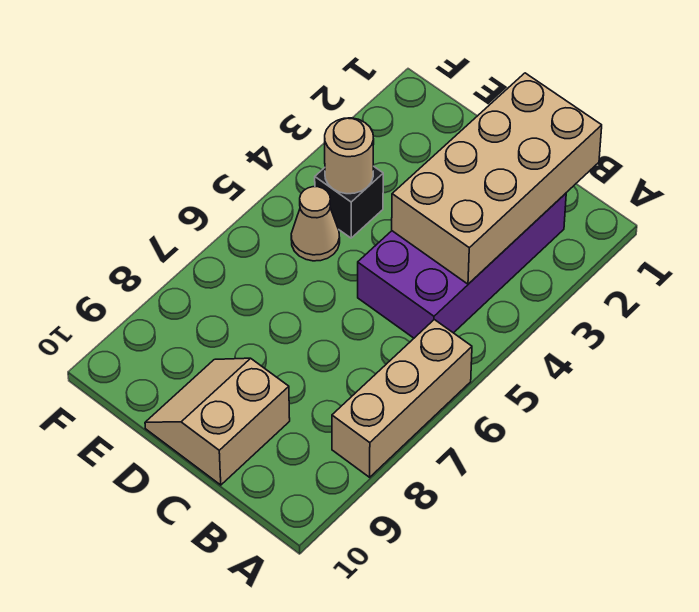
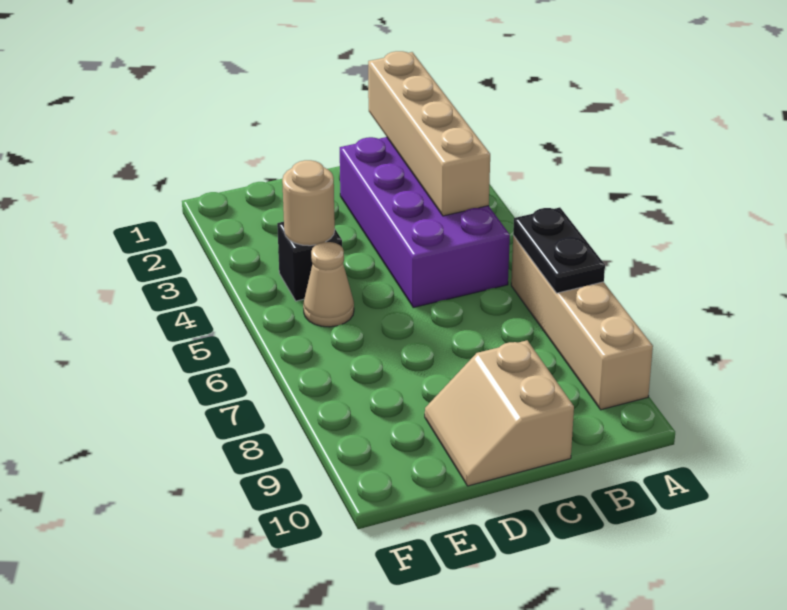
tan 1x3 brick [332,320,472,477] -> tan 1x4 brick [511,236,653,410]
none -> black 1x2 plate [513,207,605,293]
tan 2x4 brick [392,73,602,284] -> tan 1x4 brick [368,51,490,216]

